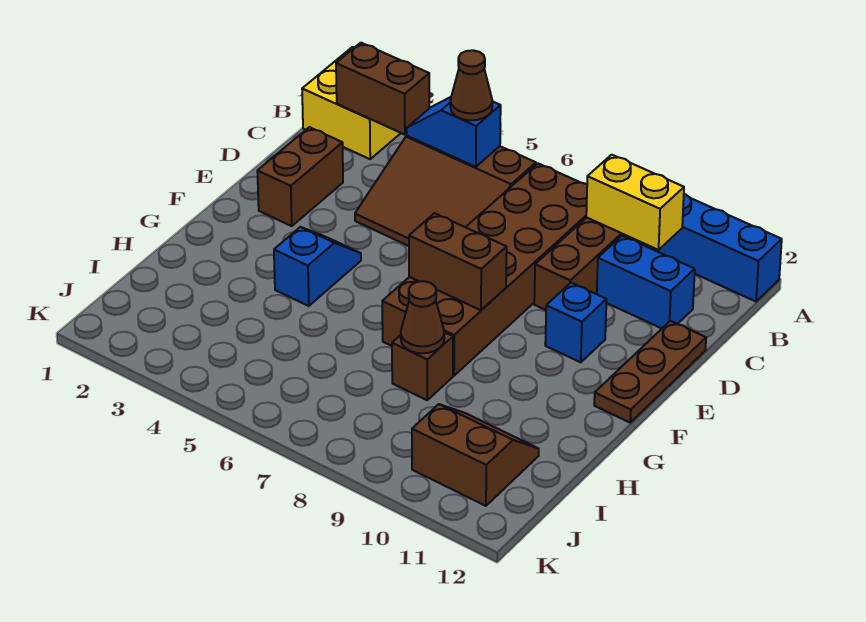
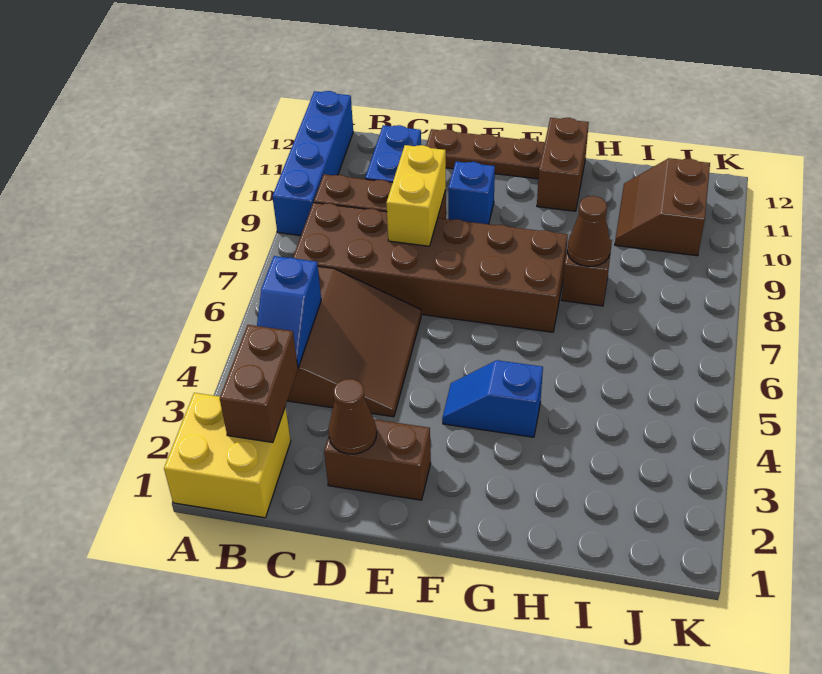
brown 1x1 cone [450,50,492,120] -> brown 1x1 cone moved to [328,379,377,454]
yellow 1x2 brick [586,155,684,250] -> yellow 1x2 brick moved to [386,145,446,246]
brown 1x2 brick [409,213,507,310] -> brown 1x2 brick moved to [537,118,589,211]

